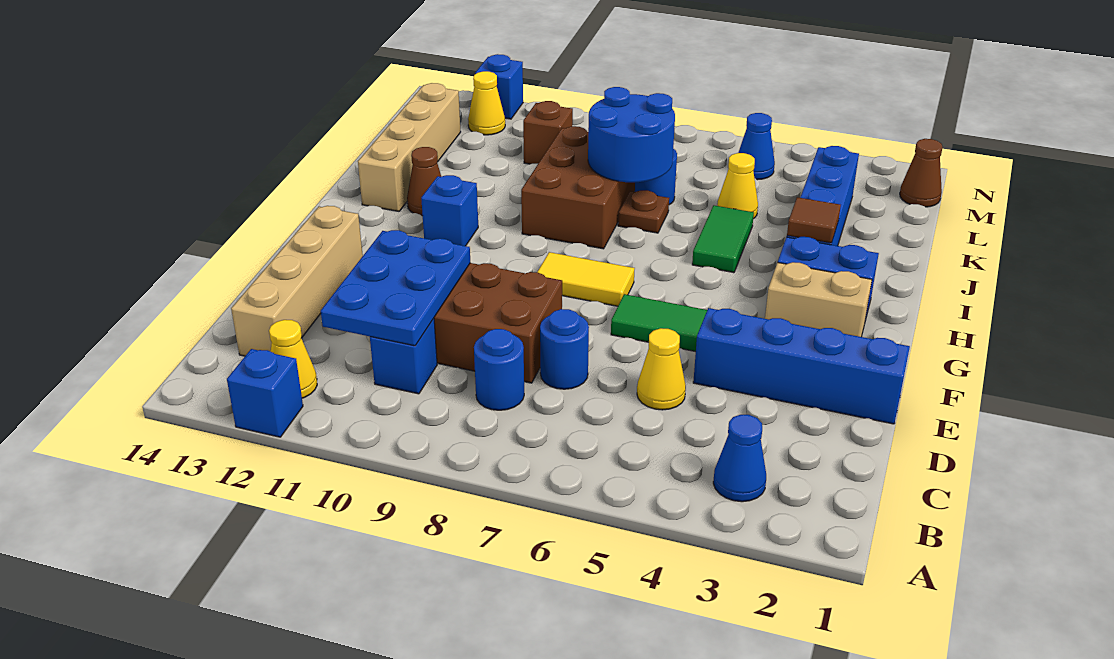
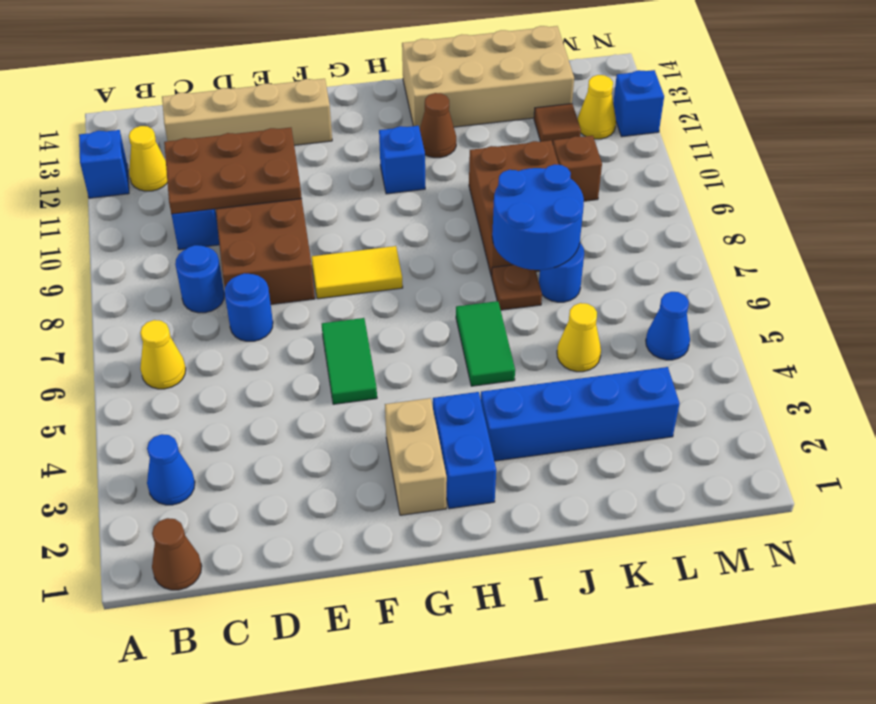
blue 2x3 plate [321,230,470,346] -> brown 2x3 plate [164,128,302,214]
yellow 1x1 cone [637,328,686,410] -> yellow 1x1 cone moved to [140,320,186,389]
blue 1x4 brick [693,308,910,424] -> none
yellow 1x2 tile [538,252,635,306] -> yellow 1x2 tile turned to [311,246,403,299]
brown 1x1 tile [787,197,841,243] -> brown 1x1 tile moved to [534,104,581,144]
green 1x2 tile [692,205,754,273] -> green 1x2 tile turned to [456,301,515,386]
brown 2x3 brick [521,126,635,249] -> brown 2x3 brick turned to [469,140,559,277]
tan 1x4 brick [358,83,461,211] -> tan 2x4 brick [402,26,574,129]
brown 1x1 cone [900,139,942,207] -> brown 1x1 cone moved to [152,518,202,590]

